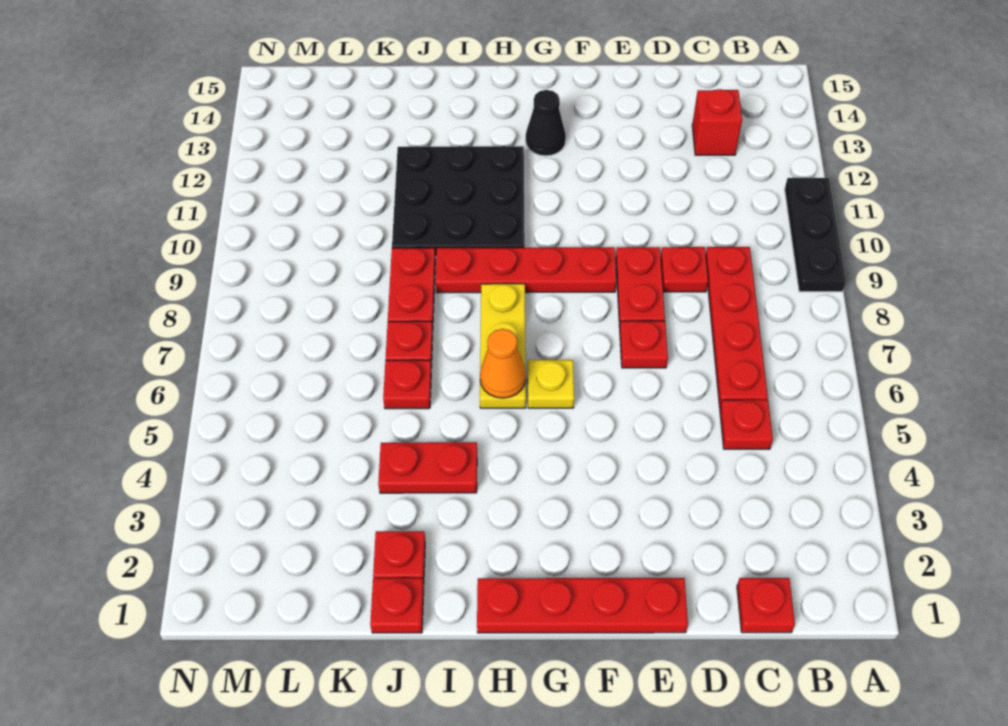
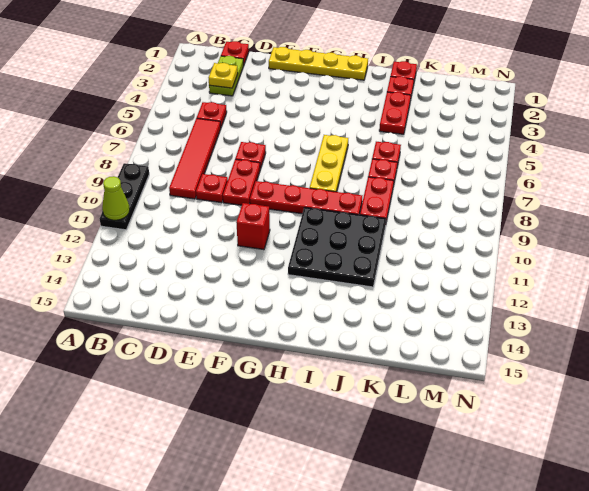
none -> lime 1x1 cone [102,176,130,220]
none -> lime 1x2 plate [209,56,244,96]
red 1x4 plate [706,247,768,407] -> red 1x4 tile [169,118,221,199]
red 1x1 brick [692,89,742,155] -> red 1x1 brick moved to [236,203,270,250]
red 1x4 plate [477,578,688,633] -> yellow 1x4 plate [269,47,368,80]
yellow 1x1 plate [528,360,574,408] -> yellow 1x1 plate moved to [209,63,238,88]
black 1x1 cone [526,90,566,156] -> none
orange 1x1 cone [480,329,526,398] -> none
red 1x2 plate [378,442,477,493] -> red 1x2 plate turned to [379,92,411,134]

